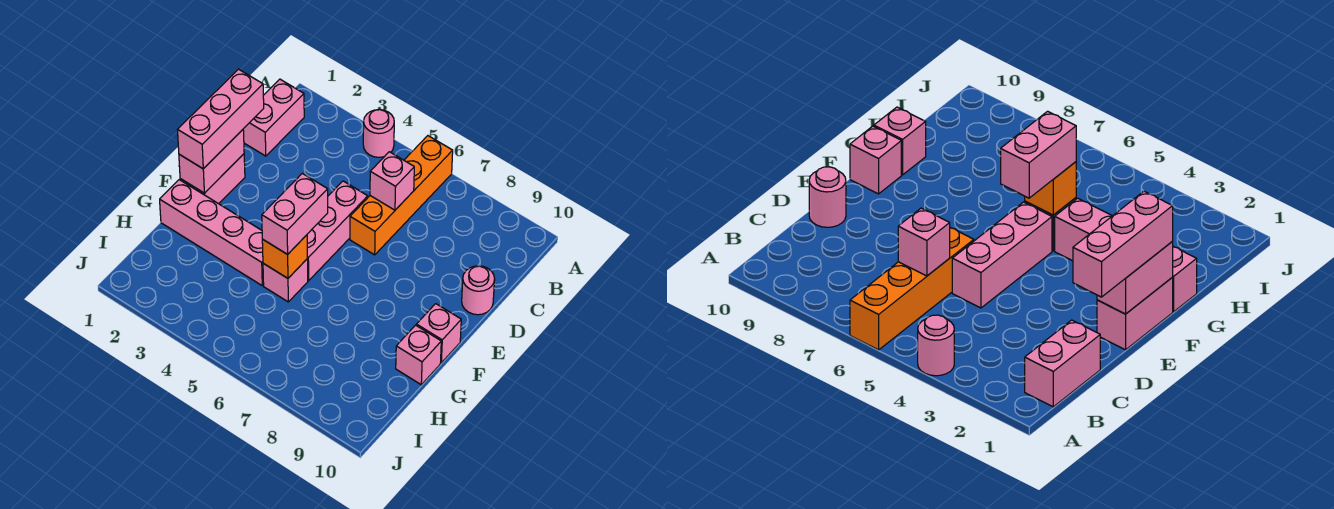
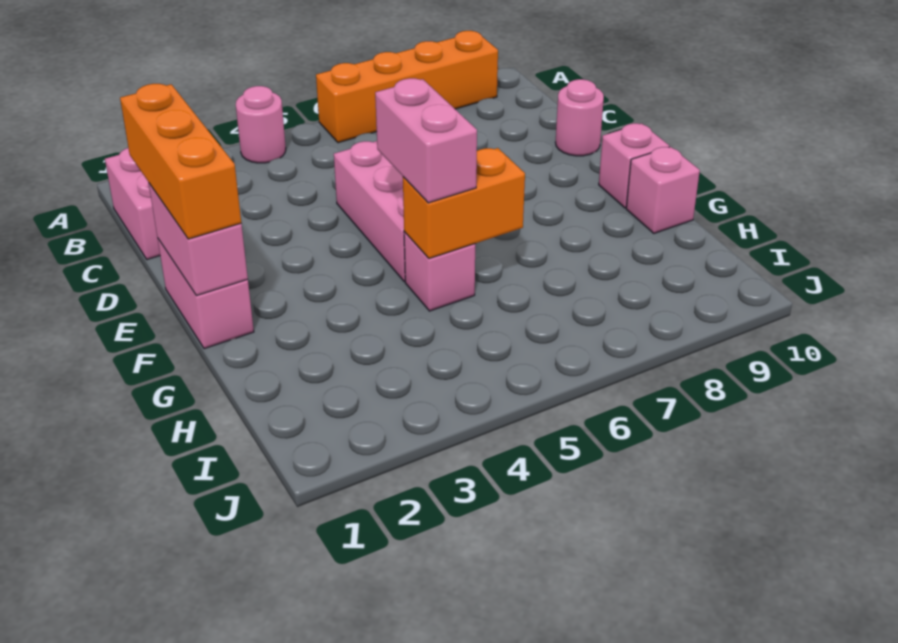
orange 1x4 brick [350,136,453,255] -> orange 1x4 brick turned to [316,31,498,143]
pink 1x1 brick [370,152,414,210] -> none
pink 1x3 brick [178,69,264,169] -> orange 1x3 brick [120,84,241,239]
pink 1x4 brick [160,180,264,285] -> none
orange 1x1 brick [262,235,307,278] -> orange 1x2 brick [403,148,525,259]

